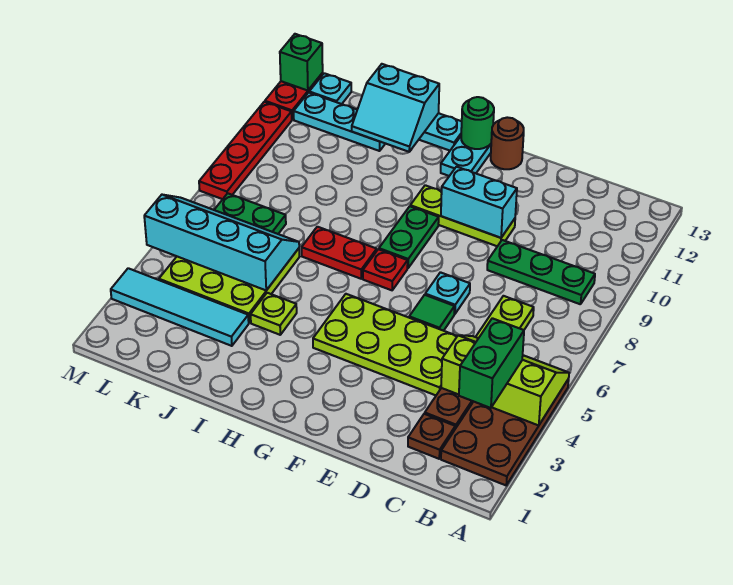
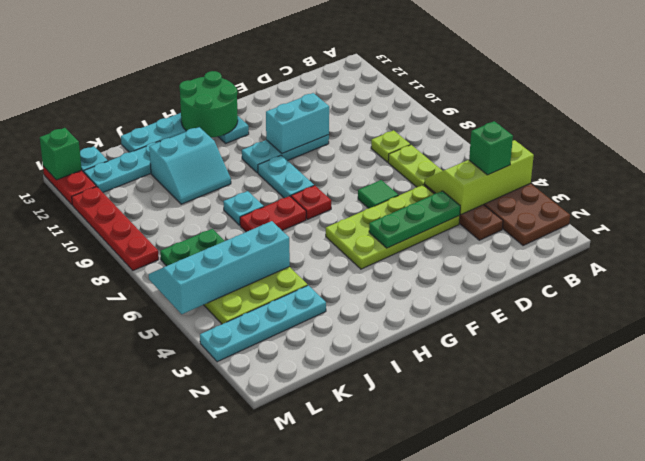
green 1x2 brick [459,318,524,408] -> green 1x1 brick [469,121,513,175]
green 1x3 plate [487,240,595,304] -> green 1x3 plate moved to [369,191,460,248]
brown 1x1 plate [408,414,455,459] -> none
cyan 1x1 plate [425,272,470,314] -> cyan 1x1 plate moved to [223,191,264,225]
lime 1x3 plate [410,185,515,246] -> cyan 1x3 plate [242,135,329,173]
brown 1x1 round brick [491,117,524,169] -> none
green 1x2 plate [379,206,439,268] -> cyan 1x2 plate [258,155,314,198]
green 1x1 round brick [461,97,494,149] -> green 2x2 round brick [179,71,238,137]
lime 1x1 plate [251,293,297,335] -> lime 1x1 plate moved to [371,130,410,162]
cyan 2x2 slope [352,64,439,152] -> cyan 2x2 slope moved to [149,127,231,204]
cyan 1x4 tile [111,268,249,346] -> cyan 1x4 plate [200,285,326,362]

